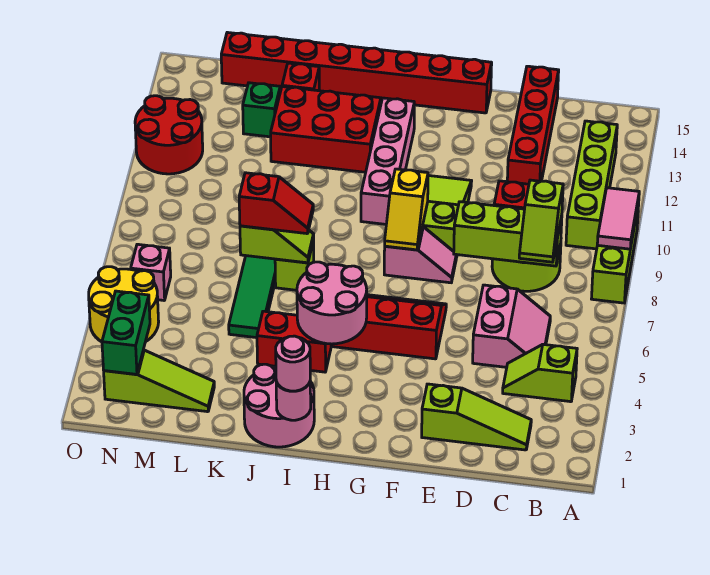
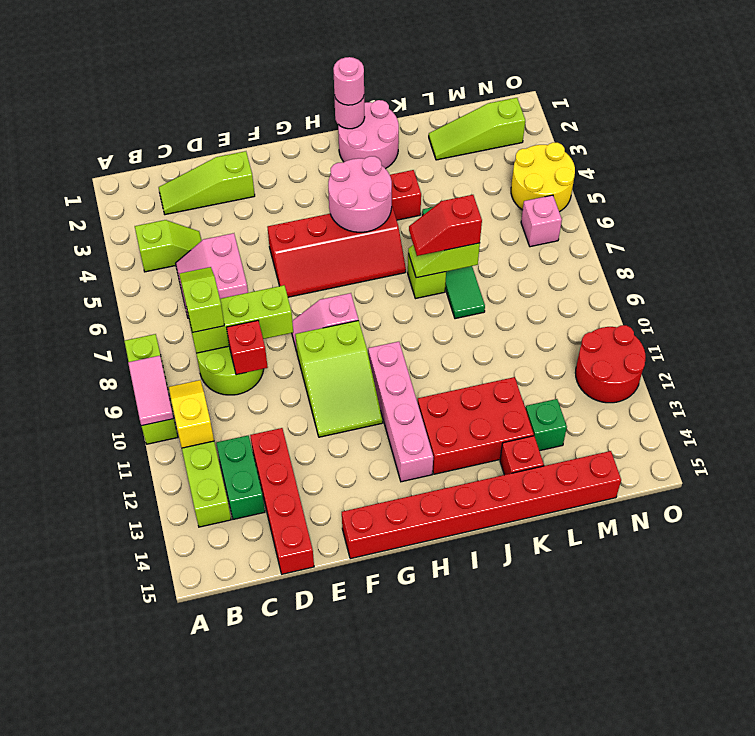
yellow 1x2 slope [385,169,428,250] -> yellow 1x2 slope moved to [169,380,214,448]
green 1x2 brick [102,291,150,374] -> green 1x2 brick moved to [216,436,265,519]

